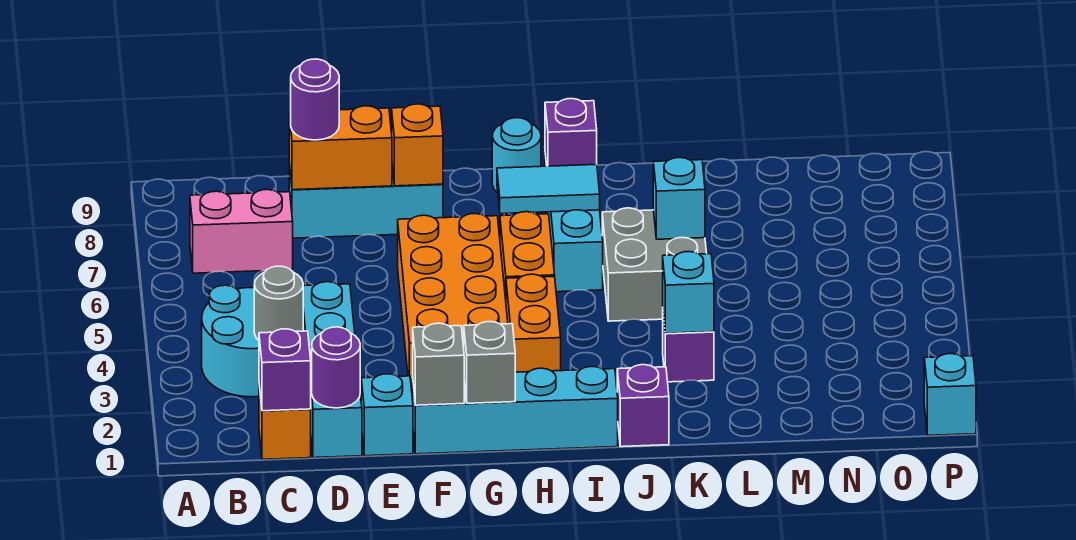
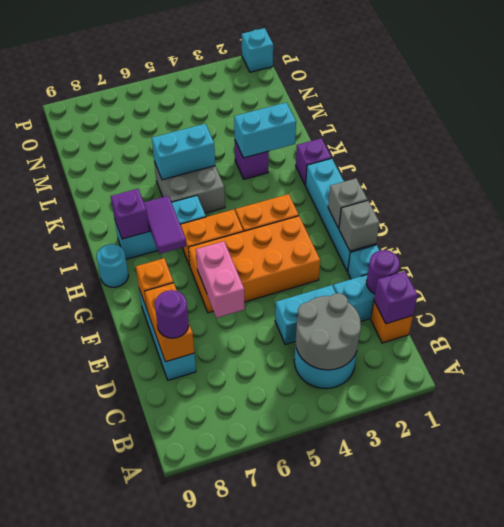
pink 1x2 brick [190,190,293,273] -> pink 1x2 brick moved to [196,241,245,318]
grey 1x1 round brick [254,266,303,340] -> grey 2x2 round brick [296,293,361,370]
cyan 1x2 tile [497,164,600,214] -> purple 1x2 tile [144,196,186,254]
cyan 1x1 brick [663,252,714,333] -> cyan 1x2 brick [234,103,296,158]
cyan 1x1 brick [653,158,705,239] -> cyan 1x2 brick [152,124,215,180]

